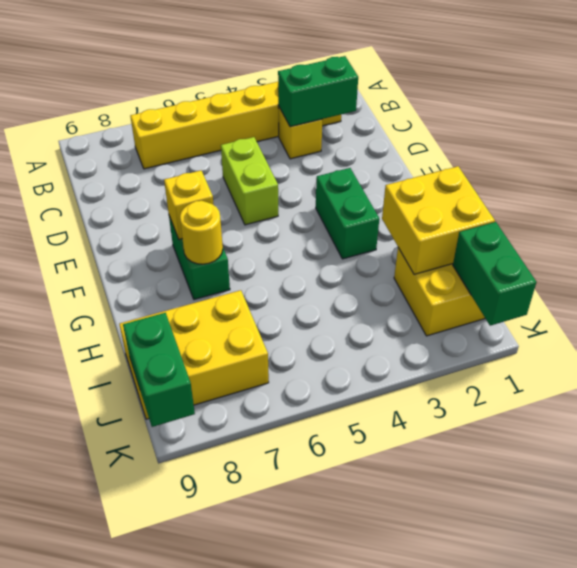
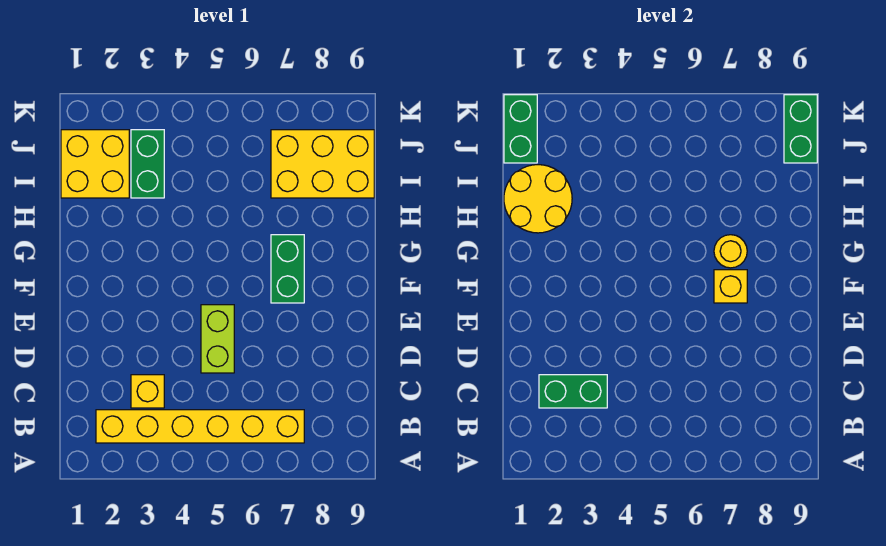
green 1x2 brick [316,168,379,259] -> green 1x2 brick moved to [131,130,164,198]
yellow 2x2 brick [382,166,495,274] -> yellow 2x2 round brick [504,165,572,233]

